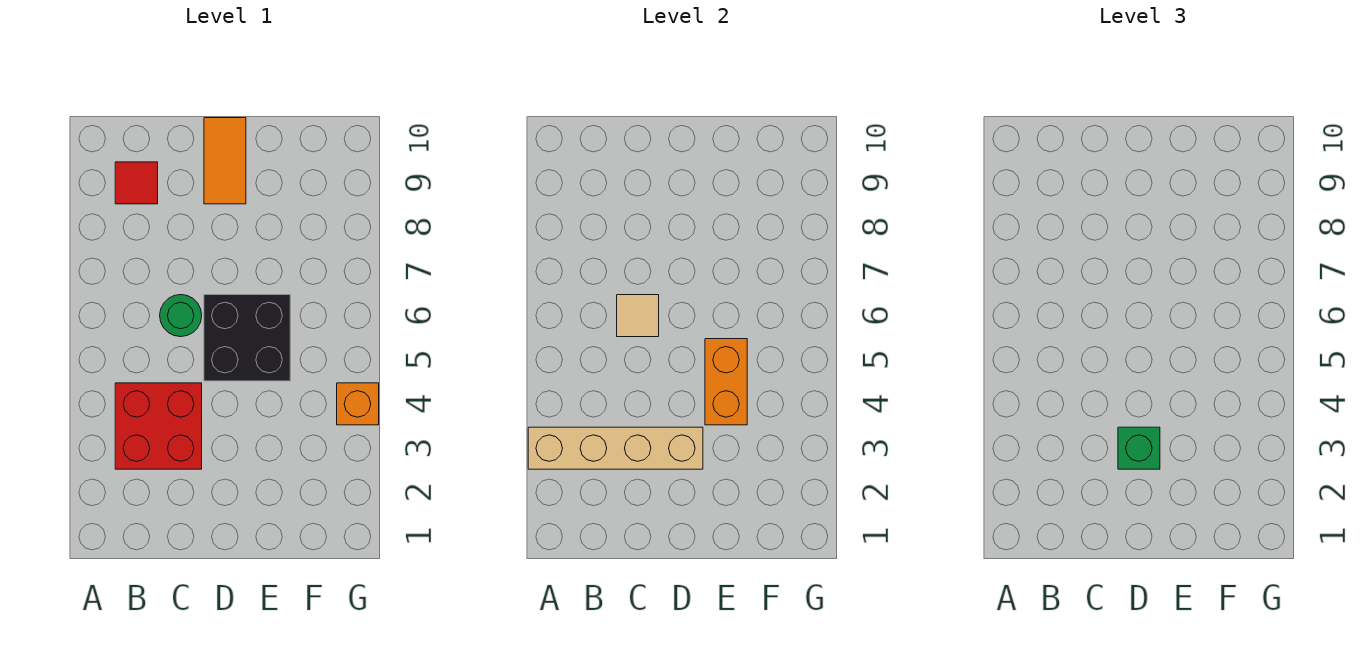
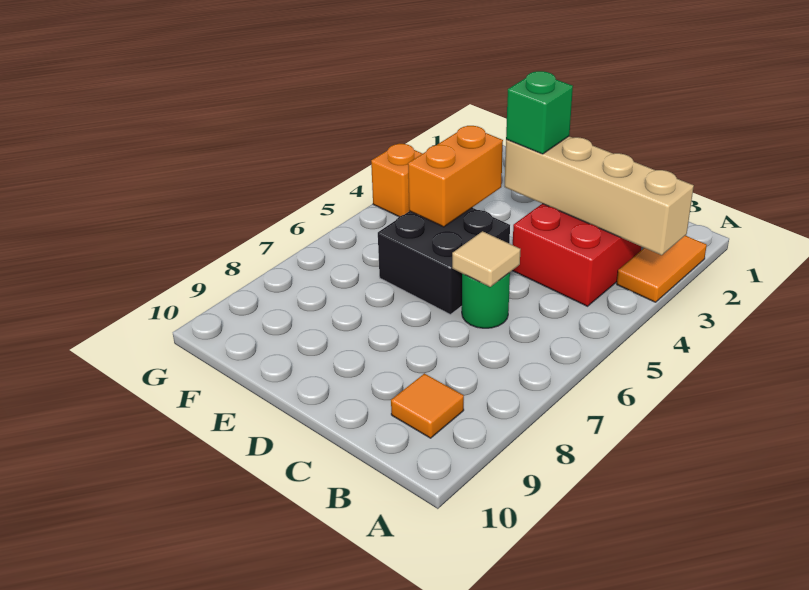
red 1x1 tile [115,162,158,204] -> orange 1x1 tile [391,373,464,438]
orange 1x2 tile [204,118,246,204] -> orange 1x2 tile moved to [617,236,707,302]

